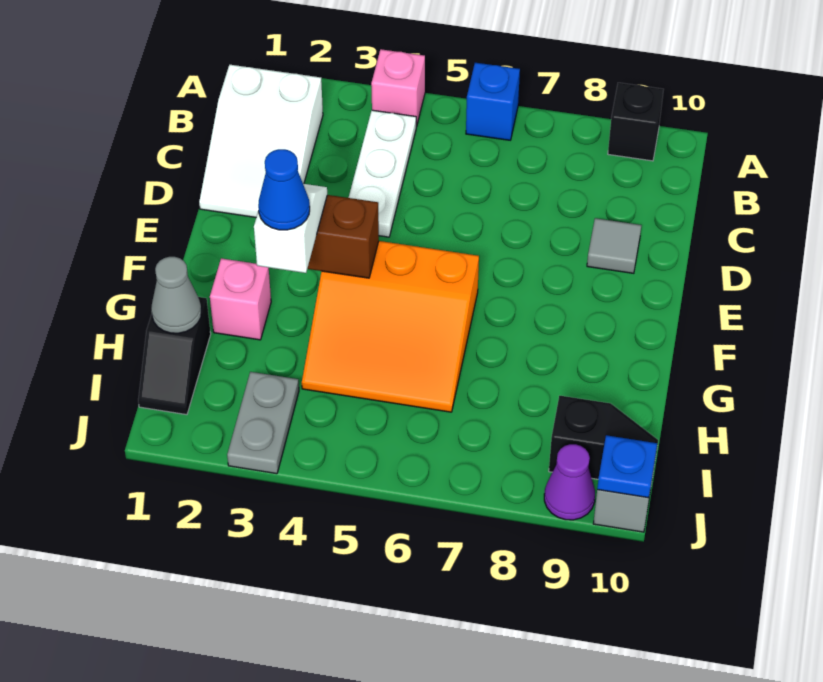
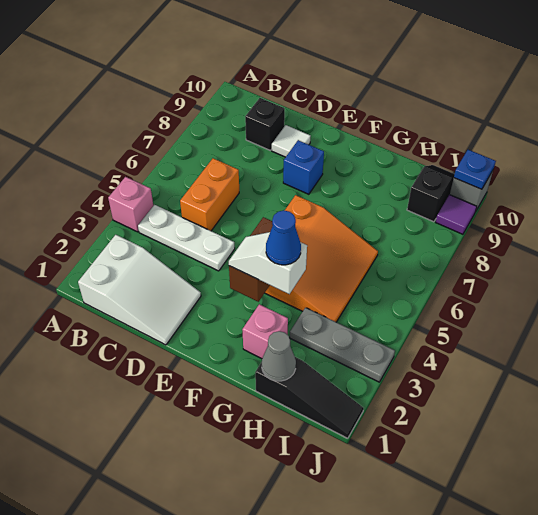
blue 1x1 brick [466,63,520,140] -> blue 1x1 brick moved to [283,140,324,194]
black 1x1 brick [608,83,664,161] -> black 1x1 brick moved to [245,98,285,150]
none -> orange 1x2 brick [180,158,239,231]
grey 1x1 tile [587,218,641,273] -> white 1x1 tile [272,125,311,157]
black 1x2 slope [138,297,211,415] -> black 1x3 slope [255,357,364,438]
grey 1x2 plate [227,372,299,474] -> grey 1x3 plate [290,308,395,382]
purple 1x1 cone [544,444,595,520] -> purple 1x1 tile [436,195,477,234]

